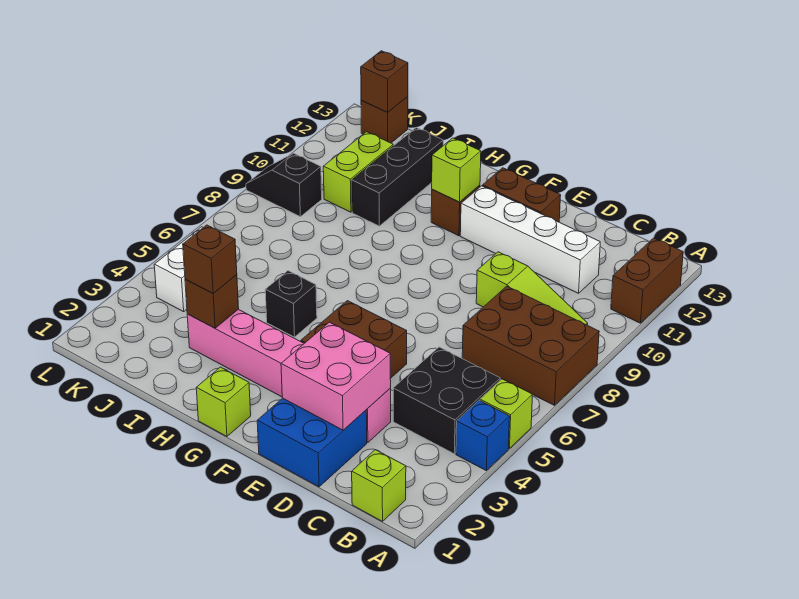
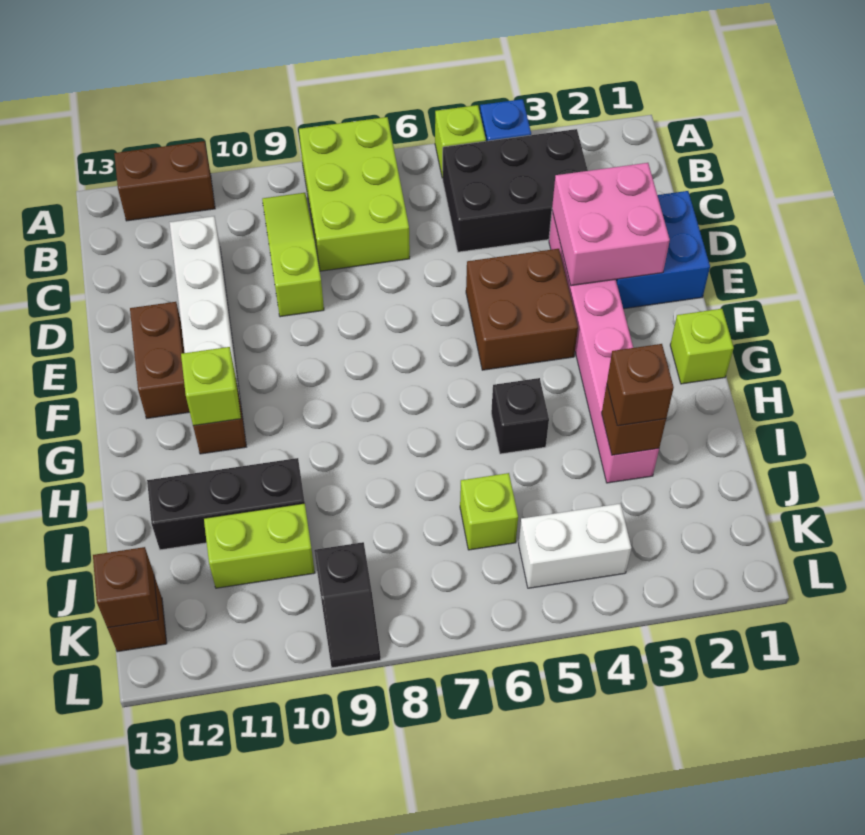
brown 2x3 brick [462,286,599,405] -> lime 2x3 brick [299,117,410,271]
lime 1x1 brick [352,450,406,521] -> lime 1x1 brick moved to [460,473,518,550]
black 2x2 brick [393,347,500,454] -> black 2x3 brick [443,129,588,252]

